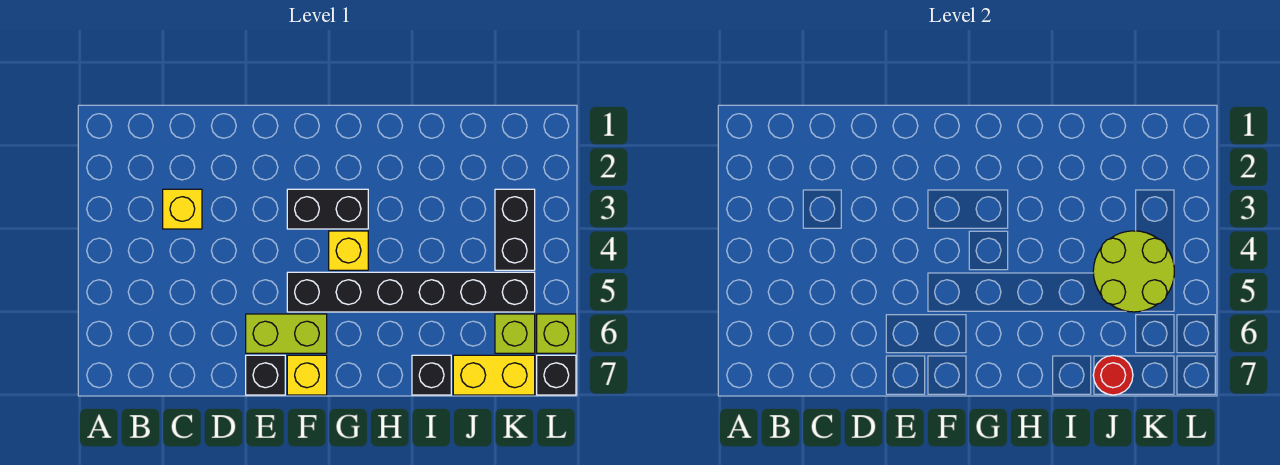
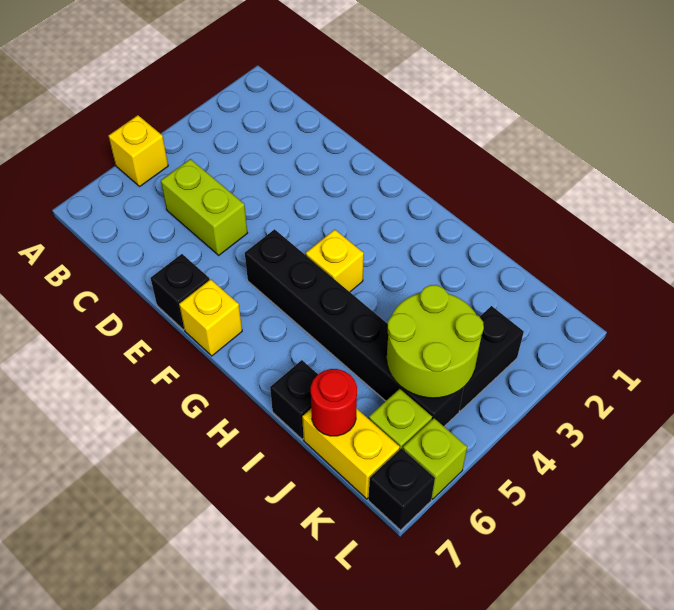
yellow 1x1 brick [163,189,202,229] -> yellow 1x1 brick moved to [108,115,168,186]
lime 1x2 brick [246,314,327,353] -> lime 1x2 brick moved to [161,159,247,255]
black 1x2 brick [287,189,368,229] -> none

